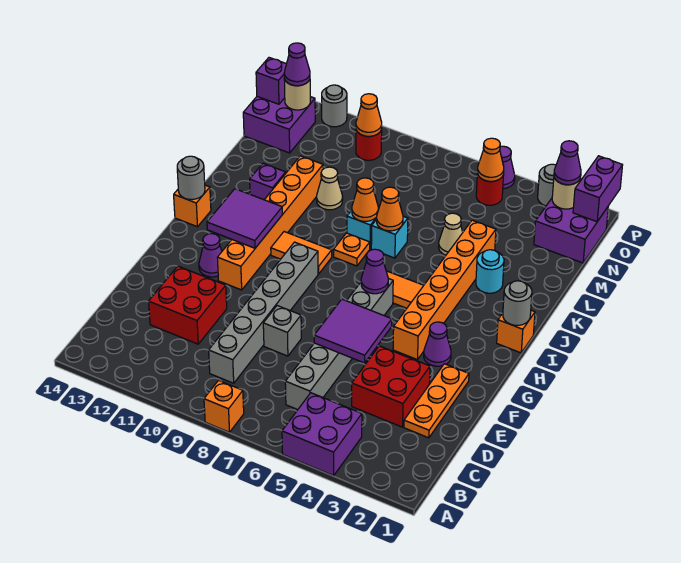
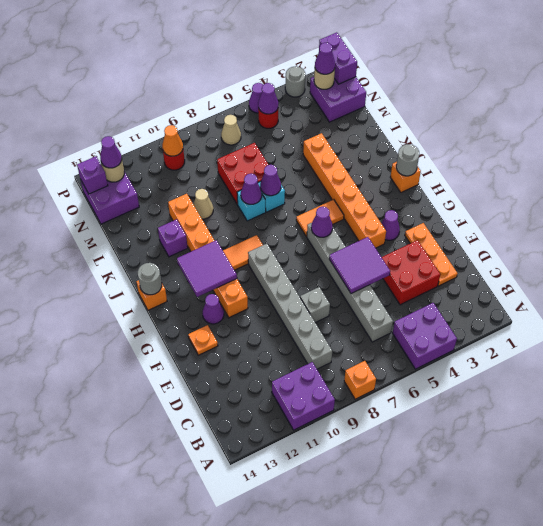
none -> purple 2x2 brick [272,362,335,430]
red 2x2 brick [149,266,227,344] -> red 2x2 brick moved to [217,143,269,204]
orange 1x1 plate [333,233,370,266] -> orange 1x1 plate moved to [188,325,218,355]
cyan 1x1 round brick [476,250,504,293] -> none
orange 1x1 cone [377,187,403,231] -> purple 1x1 cone [260,165,281,196]
orange 1x1 cone [352,178,378,221] -> purple 1x1 cone [241,174,262,204]
tan 1x1 cone [439,213,463,255] -> tan 1x1 cone moved to [221,115,241,145]
orange 1x1 cone [478,138,504,181] -> purple 1x1 cone [258,83,278,114]
grey 1x1 round brick [322,85,347,127] -> none

